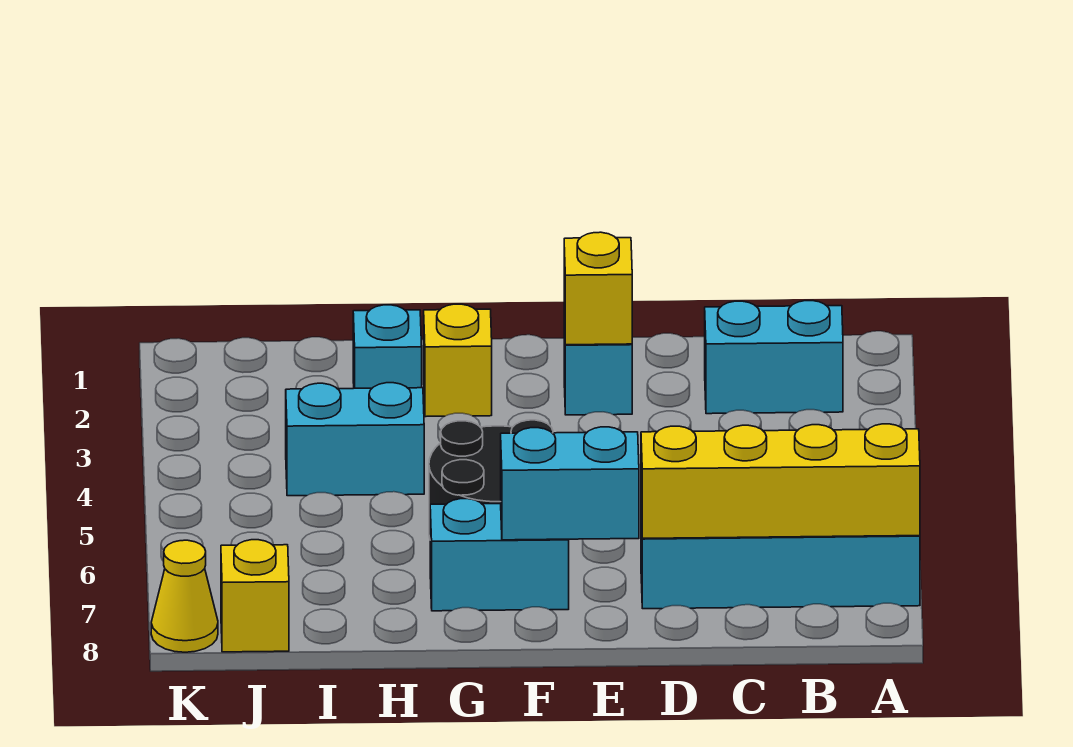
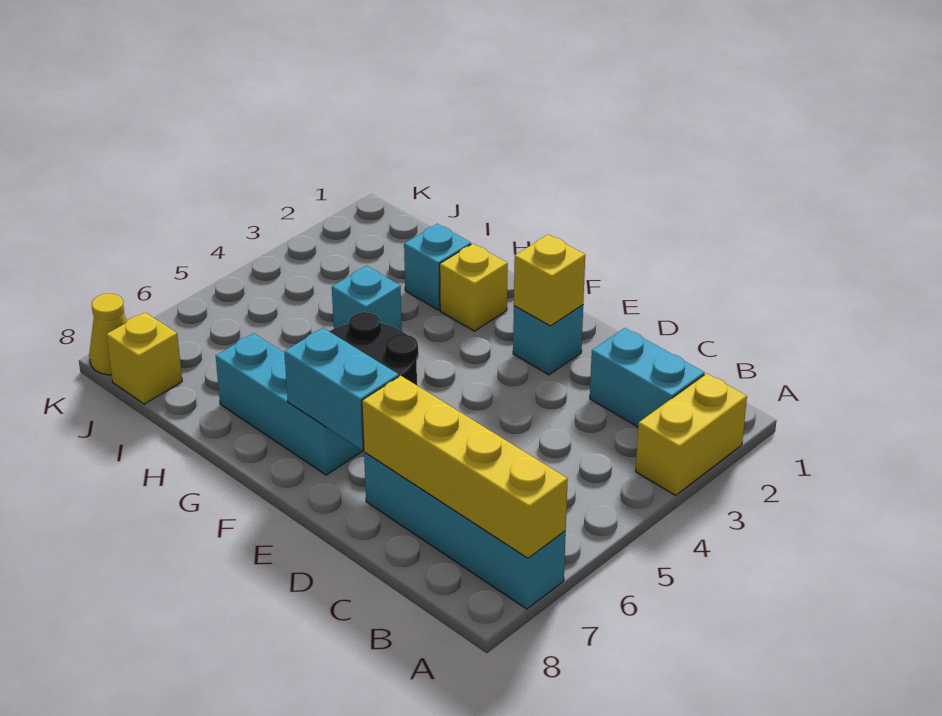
none -> yellow 1x2 brick [636,373,747,495]
cyan 1x2 brick [430,499,569,611] -> cyan 1x3 brick [216,333,363,475]
cyan 1x2 brick [286,383,424,496] -> cyan 1x1 brick [332,266,402,331]

